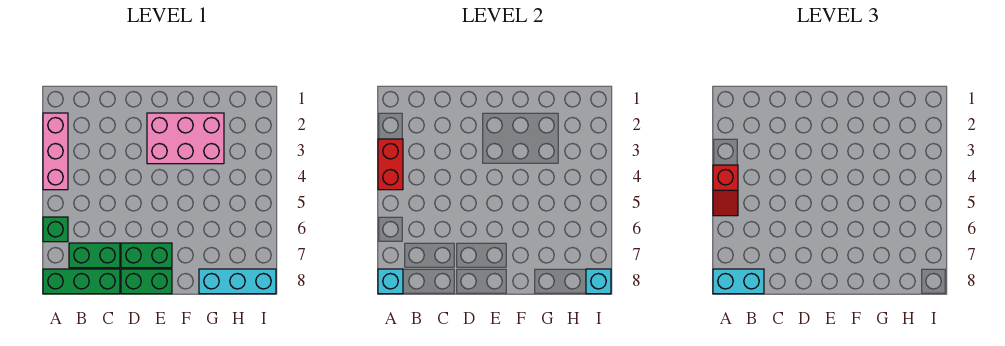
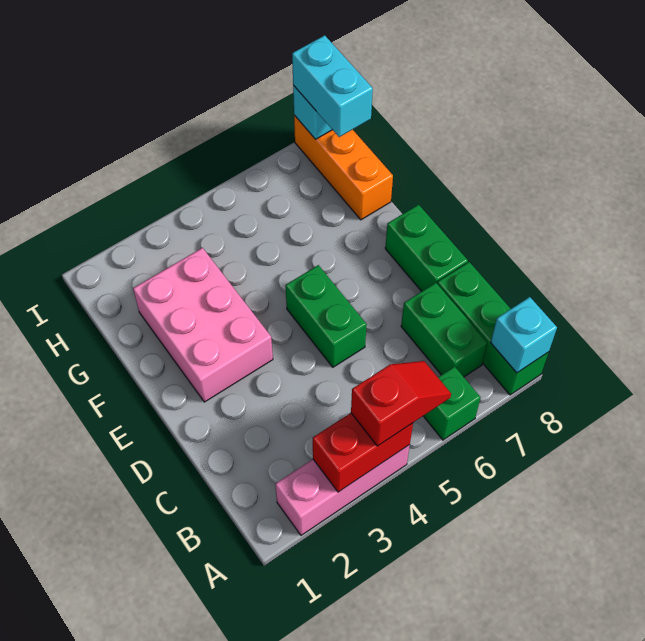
cyan 1x2 brick [713,269,764,294] -> cyan 1x2 brick moved to [292,35,373,137]
green 1x2 brick [121,243,172,268] -> green 1x2 brick moved to [286,265,367,367]
cyan 1x3 brick [199,269,276,294] -> orange 1x3 brick [294,115,393,220]

